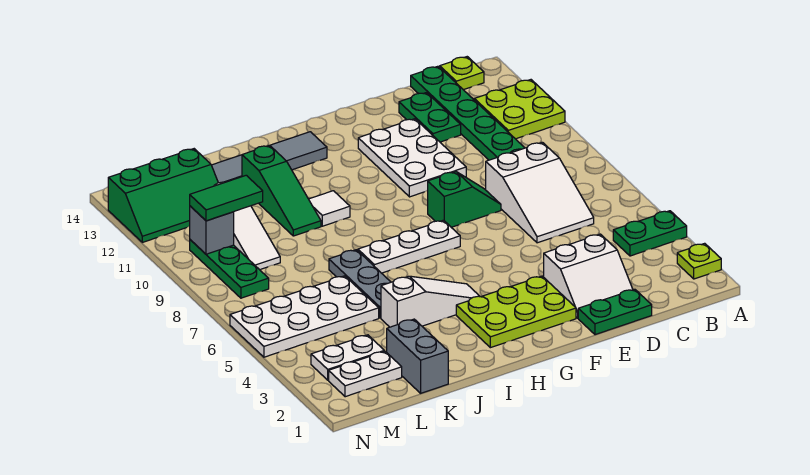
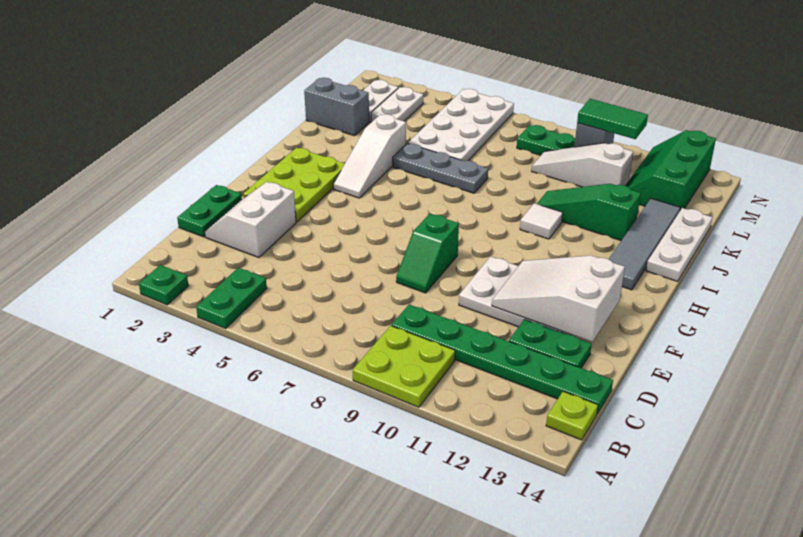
lime 1x1 plate [677,243,721,279] -> green 1x1 plate [139,265,188,305]
lime 2x2 plate [474,80,565,139] -> lime 2x2 plate moved to [353,326,455,407]
white 2x3 slope [486,142,594,243] -> white 2x3 slope moved to [492,255,625,342]
white 1x3 plate [358,220,460,273] -> white 1x3 plate moved to [646,208,712,281]
green 1x2 tile [190,175,263,221] -> green 1x2 tile turned to [577,99,648,139]

